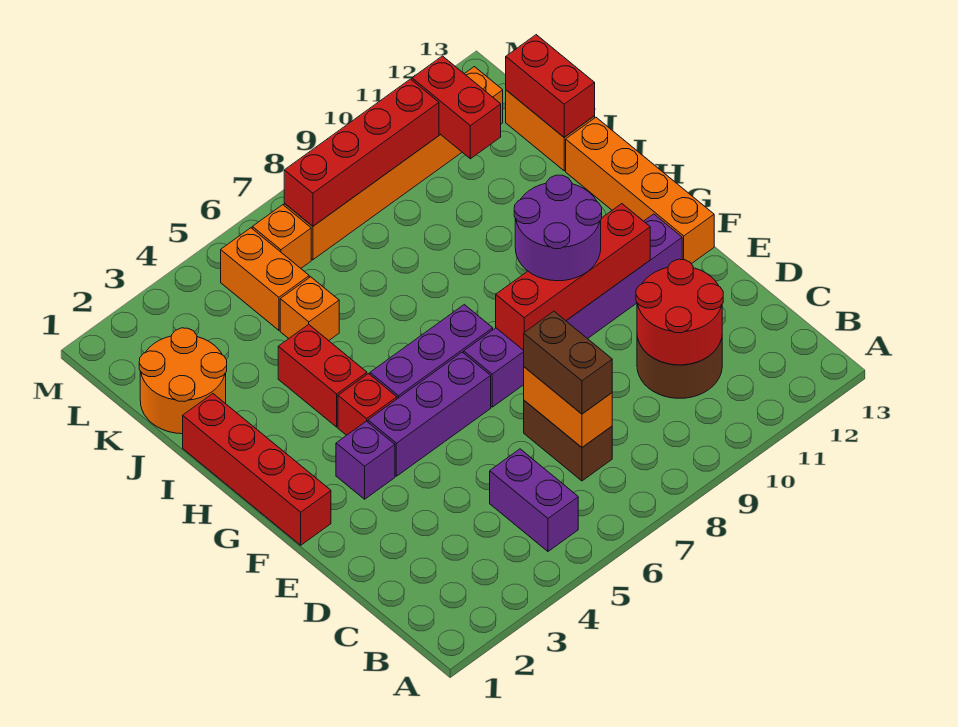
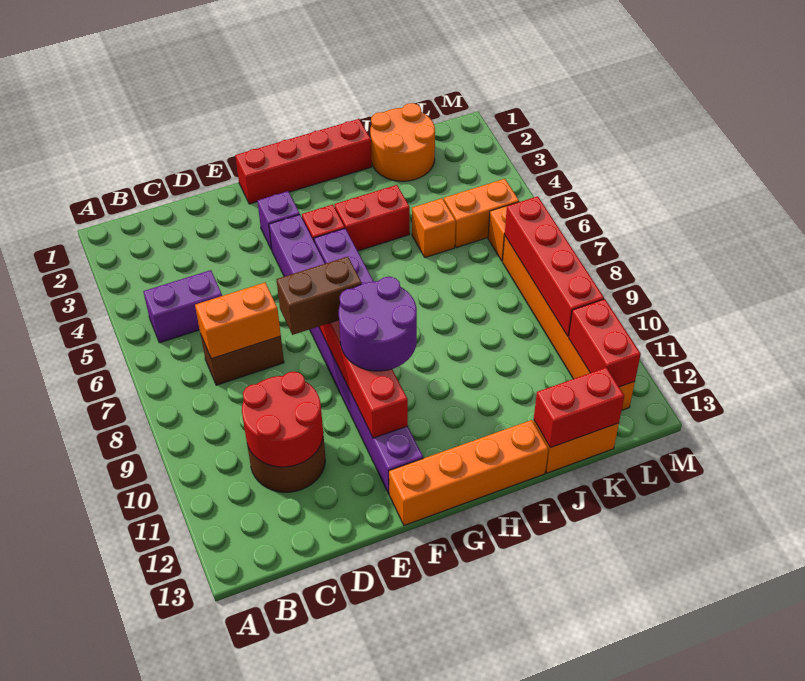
brown 1x2 brick [524,311,612,414] -> brown 1x2 brick moved to [276,257,362,335]
red 1x2 brick [412,56,501,159] -> red 1x2 brick turned to [569,299,641,387]

